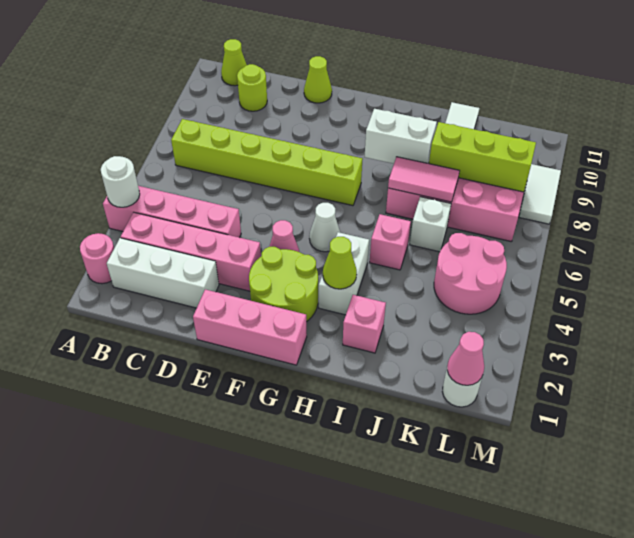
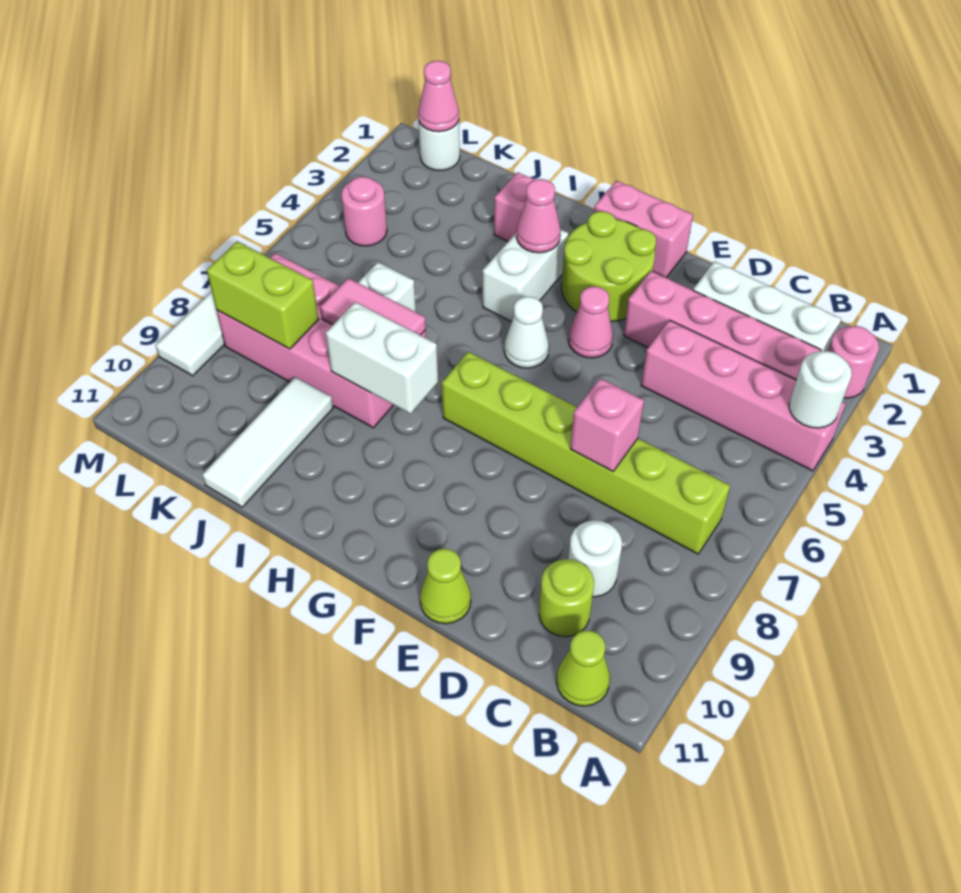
none -> white 1x1 round brick [569,520,622,597]
pink 1x3 brick [193,289,307,365] -> pink 1x2 brick [594,181,693,278]
lime 1x1 cone [323,237,357,289] -> pink 1x1 cone [516,179,561,253]
pink 1x1 brick [370,214,411,270] -> pink 1x1 brick moved to [570,378,644,471]
lime 1x3 brick [429,122,536,192] -> lime 1x2 brick [207,242,319,349]
pink 2x2 round brick [434,233,507,314] -> pink 1x1 round brick [341,177,387,246]

